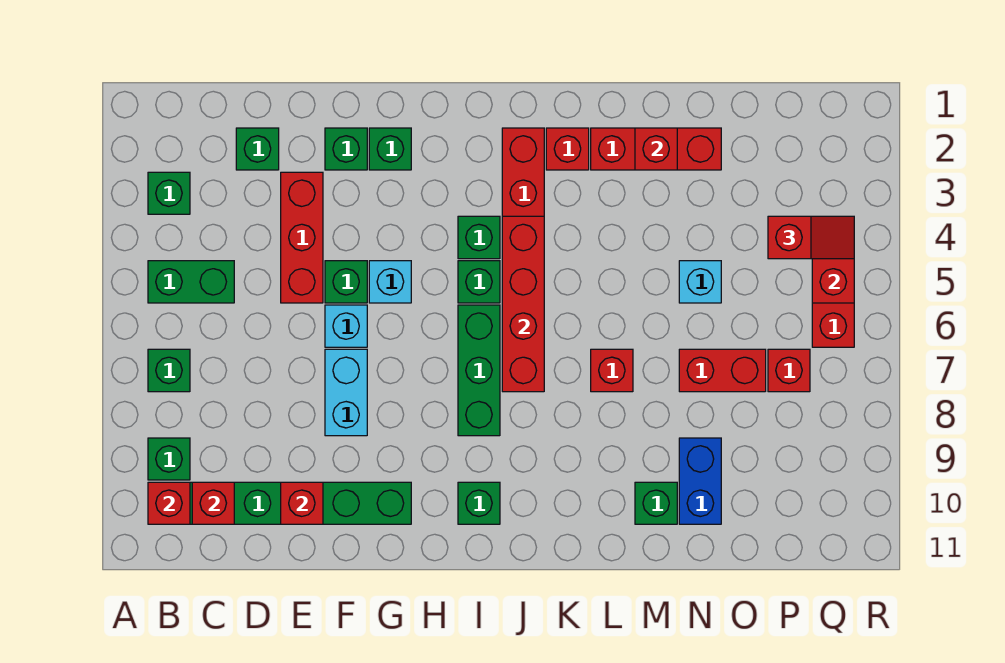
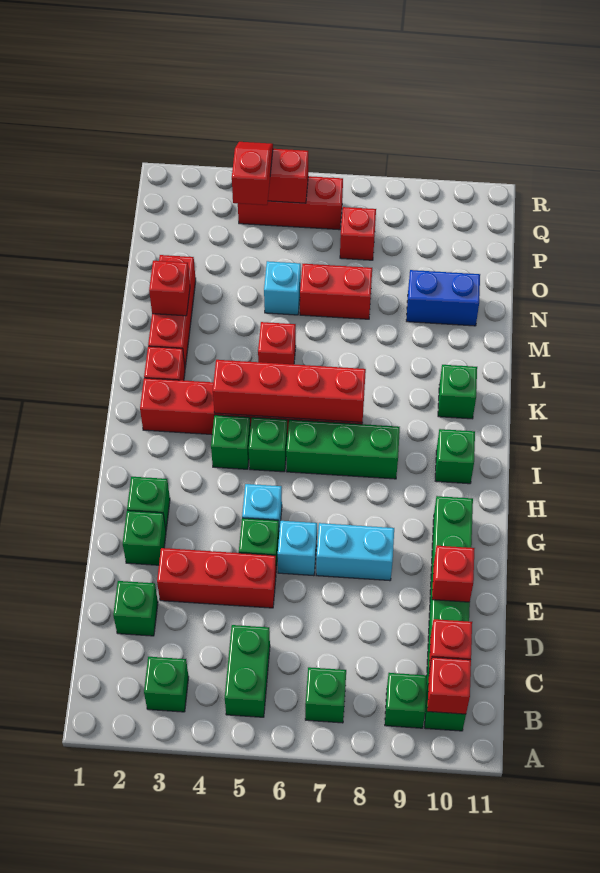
red 1x1 brick [591,349,633,392] -> red 1x1 brick moved to [258,322,296,364]
green 1x1 brick [635,482,677,524] -> green 1x1 brick moved to [438,365,477,419]
red 1x2 brick [679,349,766,392] -> red 1x2 brick turned to [300,264,372,319]

